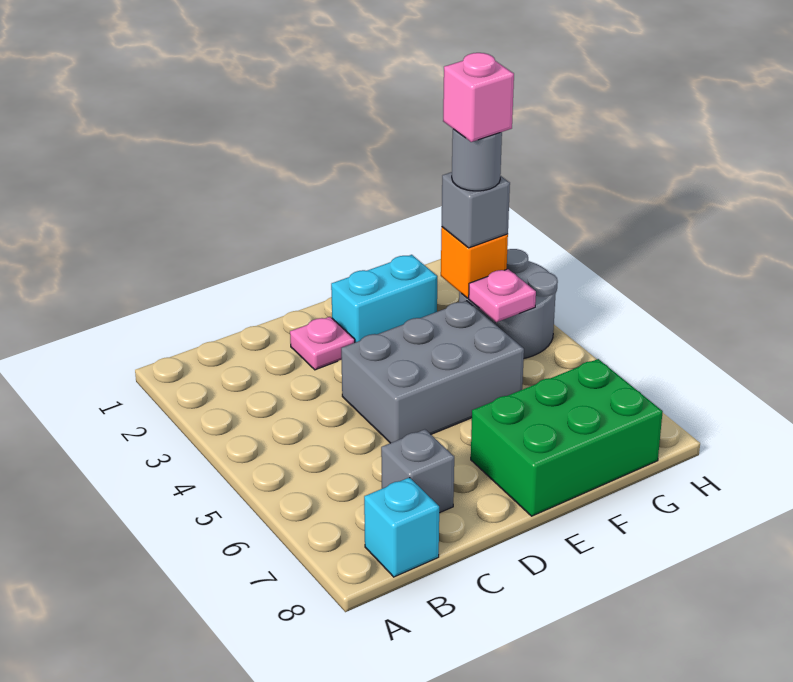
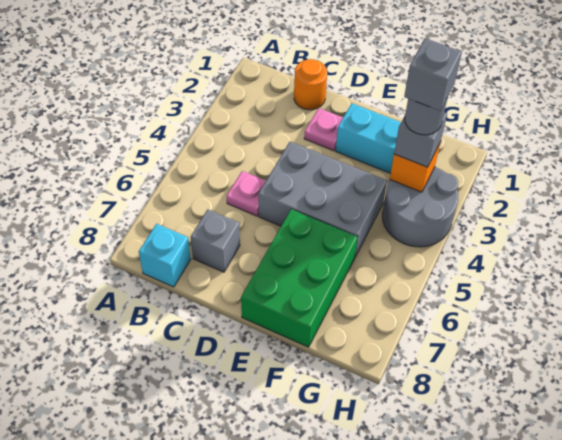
none -> orange 1x1 round brick [294,59,327,110]
green 2x3 brick [471,359,663,516] -> green 2x3 brick turned to [241,209,358,347]
pink 1x1 brick [443,53,514,142] -> grey 1x1 brick [404,38,462,111]
pink 1x1 plate [469,269,536,322] -> pink 1x1 plate moved to [227,171,266,216]

